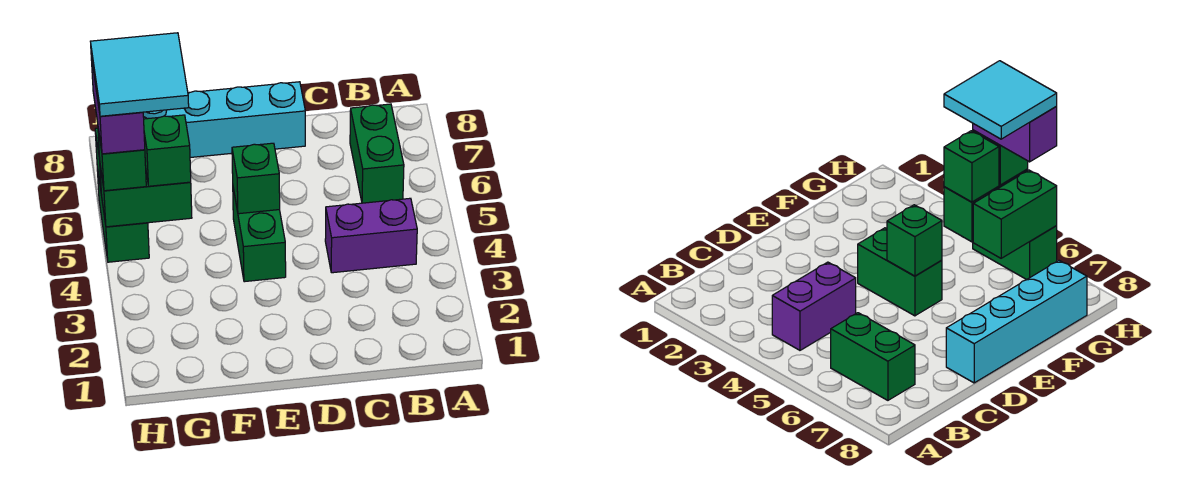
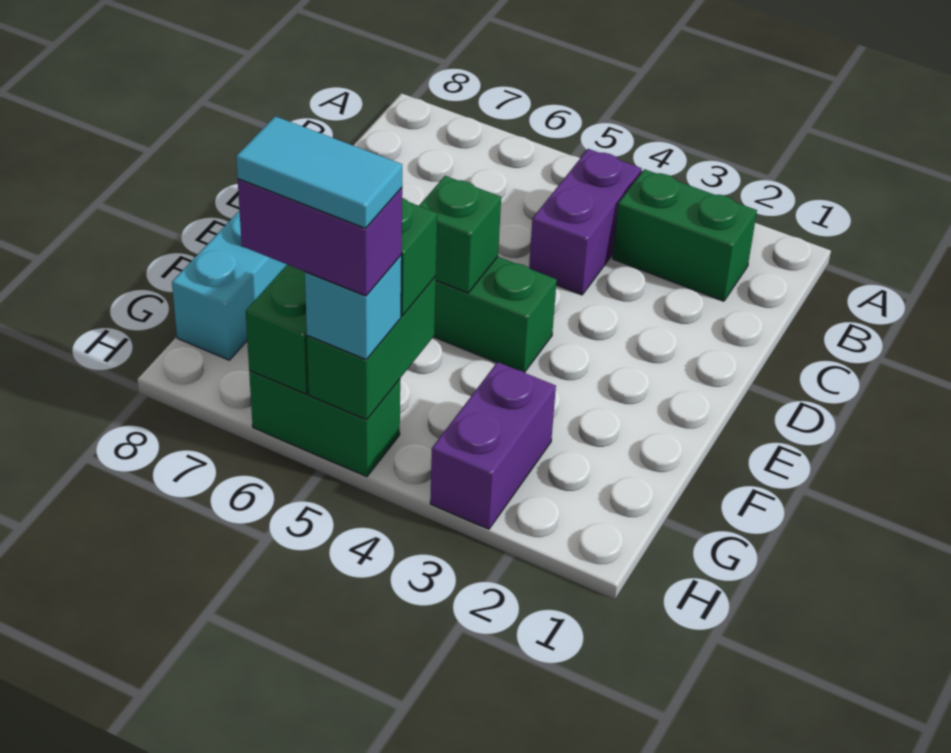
green 1x2 brick [350,104,404,203] -> green 1x2 brick moved to [613,169,757,301]
none -> purple 1x2 brick [430,362,556,529]
cyan 2x2 tile [90,33,189,116] -> cyan 1x2 tile [236,116,402,228]
green 1x1 brick [98,129,146,191] -> cyan 1x1 brick [305,255,402,359]

